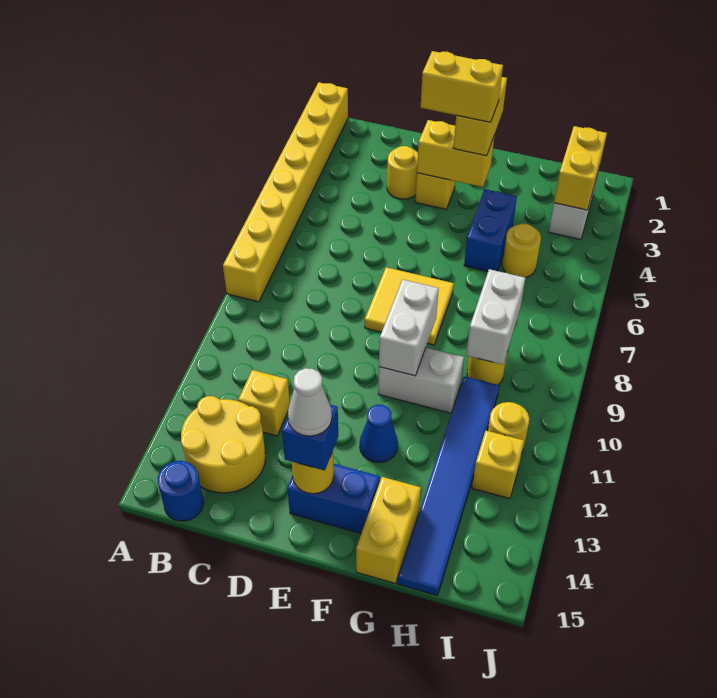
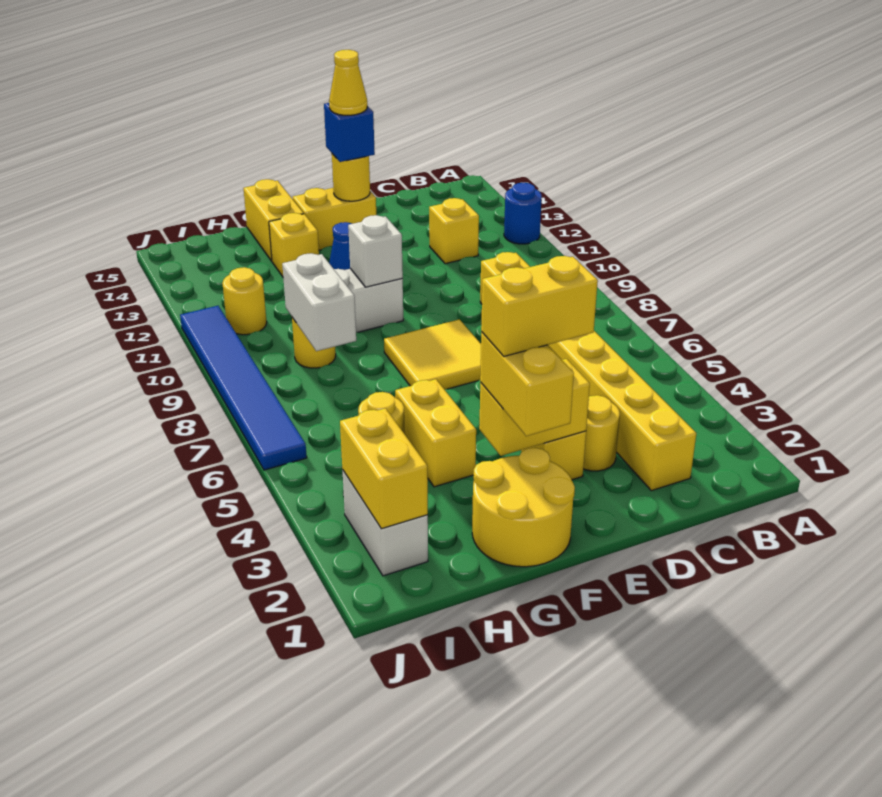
yellow 1x8 brick [223,82,348,302] -> yellow 1x8 brick moved to [480,252,696,491]
yellow 2x2 round brick [181,396,266,493] -> yellow 2x2 round brick moved to [472,447,575,567]
blue 1x1 round brick [158,461,204,521] -> blue 1x1 round brick moved to [504,183,542,244]
blue 1x2 brick [287,464,380,533] -> yellow 1x2 brick [292,188,376,250]
white 1x1 cone [288,368,332,436] -> yellow 1x1 cone [329,50,367,115]
white 1x2 brick [379,280,439,376] -> white 1x1 brick [348,215,403,287]
blue 1x2 brick [464,189,517,271] -> yellow 1x2 brick [395,379,476,487]
blue 1x6 tile [398,377,499,596] -> blue 1x6 tile moved to [180,306,307,470]
yellow 1x1 brick [472,431,524,499] -> yellow 1x1 brick moved to [269,213,319,277]

